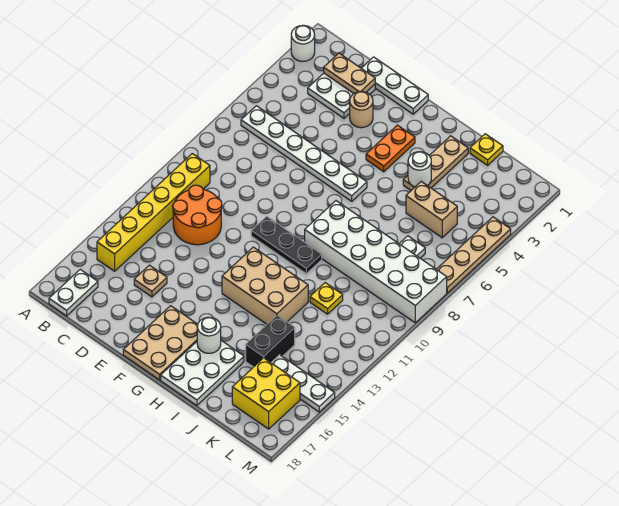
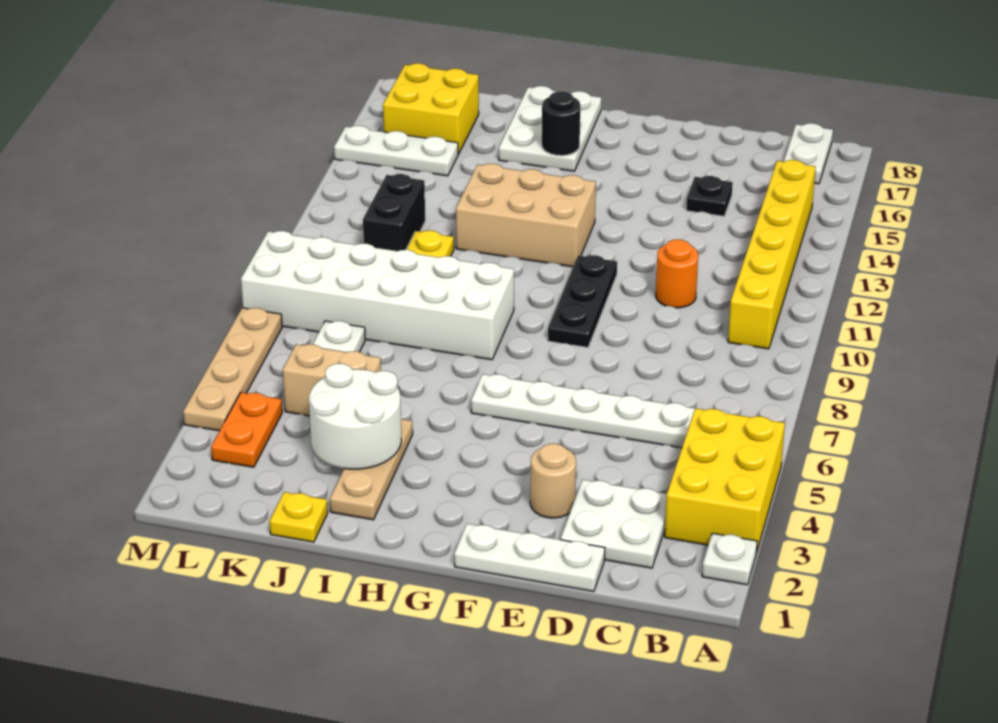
white 1x1 round brick [291,25,315,62] -> white 1x1 plate [702,533,757,585]
none -> yellow 2x3 brick [665,408,785,553]
tan 1x2 plate [324,53,375,93] -> none
orange 2x2 round brick [173,185,222,245] -> orange 1x1 round brick [656,240,698,308]
tan 1x1 plate [134,265,167,297] -> black 1x1 plate [686,176,733,216]
black 1x3 plate [251,216,322,274] -> black 1x3 plate turned to [548,255,617,348]
tan 2x3 plate [123,306,198,380] -> none
orange 1x2 plate [366,125,415,172] -> orange 1x2 plate moved to [211,392,282,467]
white 1x1 round brick [197,317,221,353] -> black 1x1 round brick [542,91,580,156]
white 1x1 round brick [408,152,431,187] -> white 2x2 round brick [309,364,401,469]
black 1x2 brick [246,316,295,367] -> black 1x2 brick moved to [363,174,425,251]

